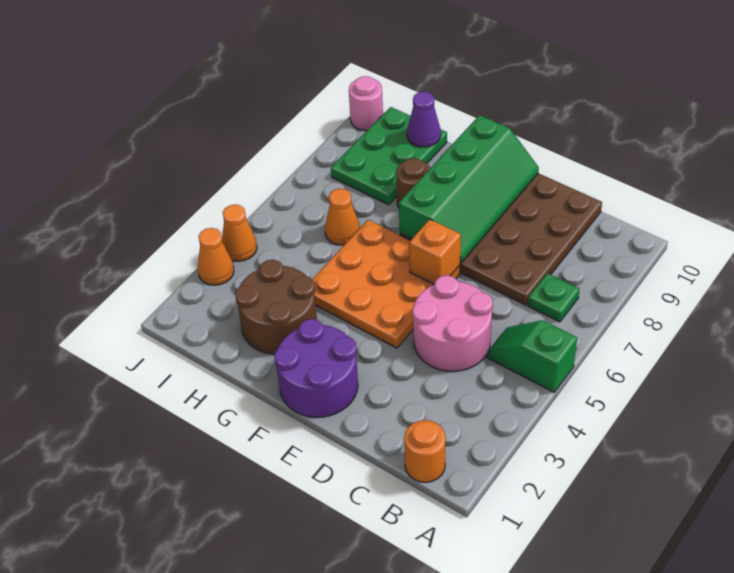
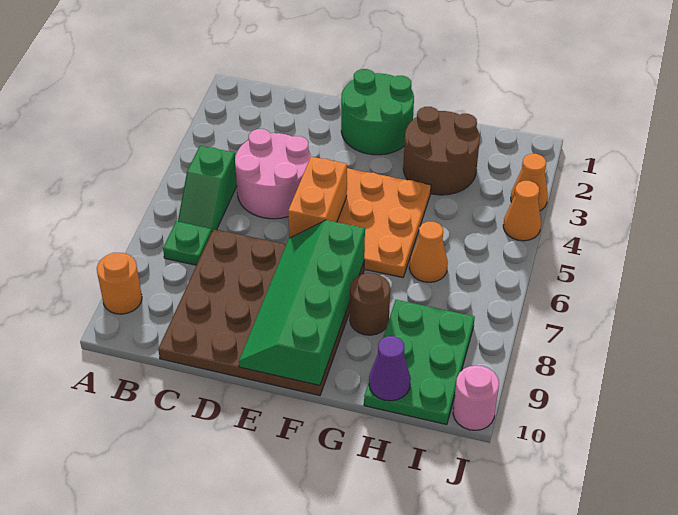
green 1x2 slope [487,320,577,392] -> green 1x2 slope turned to [178,146,237,231]
orange 1x1 round brick [404,420,446,482] -> orange 1x1 round brick moved to [97,253,142,314]
purple 2x2 round brick [274,319,358,417] -> green 2x2 round brick [341,69,414,155]
orange 1x1 brick [409,219,461,284] -> orange 1x2 brick [288,157,347,238]

